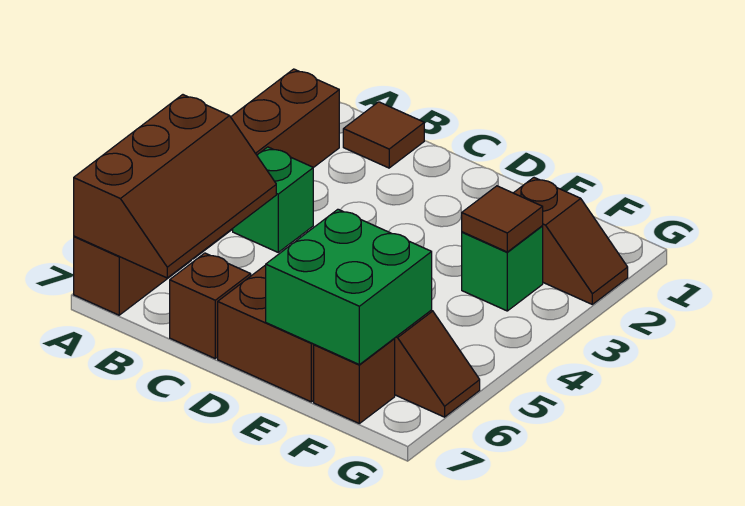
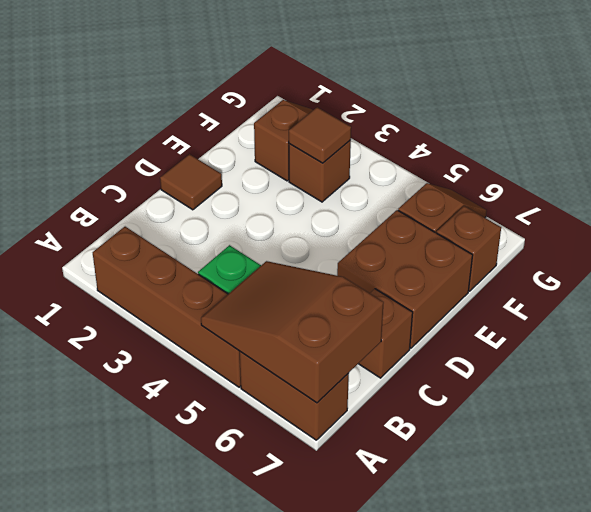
brown 2x3 slope [74,95,276,278] -> brown 2x3 slope turned to [201,261,384,403]
brown 1x1 tile [343,102,424,168] -> brown 1x1 tile moved to [160,154,222,210]
green 2x2 brick [266,209,432,365] -> none
green 1x1 brick [462,226,543,311] -> brown 1x1 brick [289,140,351,202]

